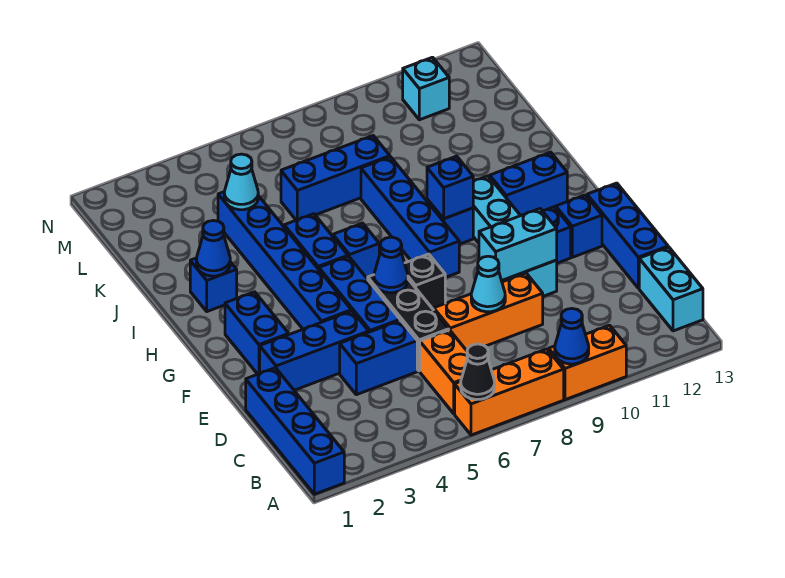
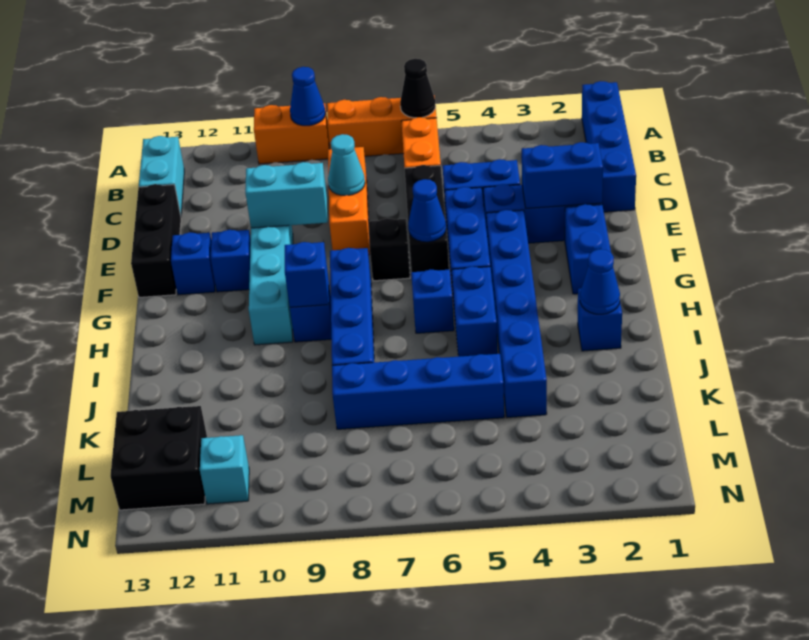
orange 1x3 brick [434,273,543,351] -> orange 1x3 brick turned to [328,147,370,255]
blue 1x3 brick [587,183,668,288] -> black 1x3 brick [131,184,181,297]
blue 1x2 brick [490,152,567,216] -> blue 1x2 brick moved to [522,142,603,208]
cyan 1x1 cone [224,154,258,210] -> none
blue 1x3 brick [281,136,390,220] -> blue 1x4 brick [332,354,504,429]
none -> black 2x2 brick [111,406,207,510]

